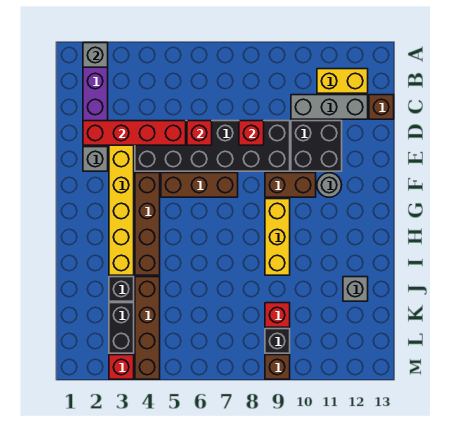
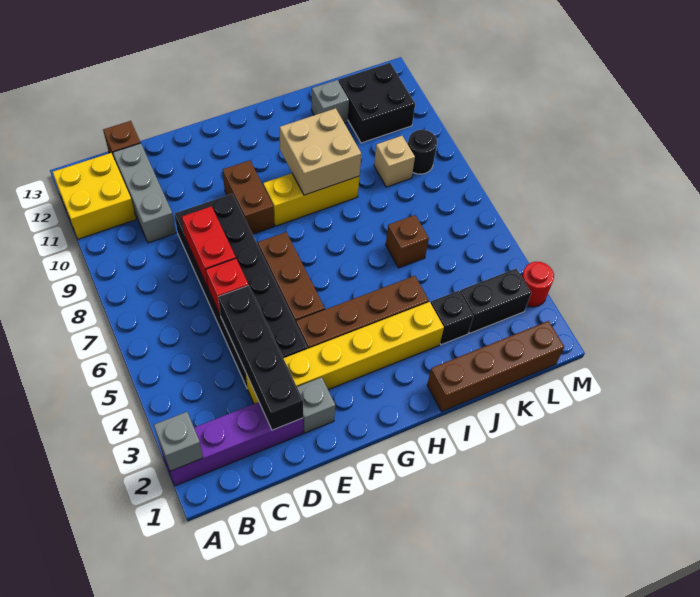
yellow 1x2 brick [317,69,368,93] -> yellow 2x2 brick [53,153,136,239]
red 1x4 brick [83,121,186,145] -> black 1x4 brick [218,286,303,430]
red 1x1 brick [239,121,264,145] -> red 1x2 brick [182,206,236,287]
black 2x2 brick [291,121,342,171] -> black 2x2 brick moved to [339,63,415,143]
grey 1x1 round brick [317,173,342,197] -> none
none -> tan 2x2 brick [280,108,361,195]
brown 1x4 brick [135,277,160,379] -> brown 1x4 brick moved to [427,321,564,412]
red 1x1 brick [265,303,290,327] -> tan 1x1 brick [374,136,415,187]
black 1x1 brick [265,329,290,353] -> black 1x1 round brick [408,130,437,174]
red 1x1 brick [109,355,134,379] -> red 1x1 round brick [522,262,554,307]
brown 1x1 brick [265,355,290,379] -> brown 1x1 brick moved to [386,215,429,268]

